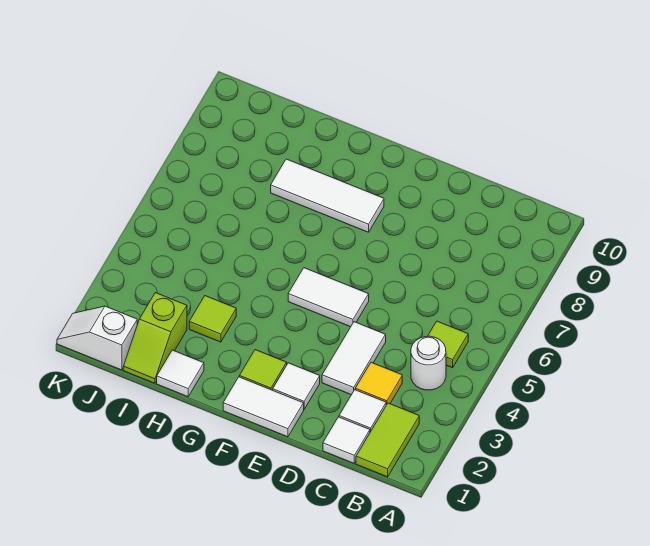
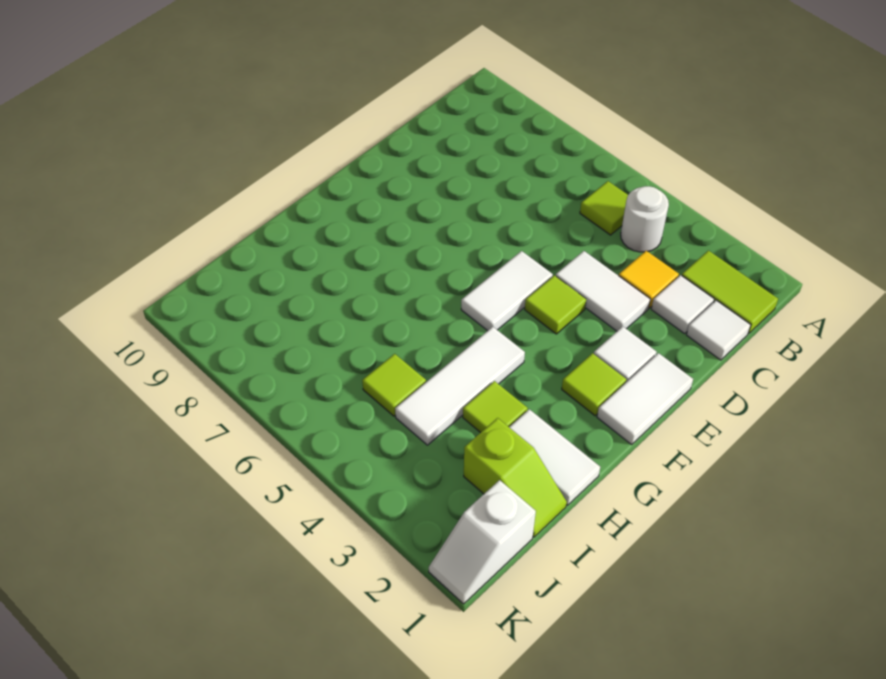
none -> lime 1x1 tile [525,275,586,334]
white 1x3 tile [271,159,384,232] -> white 1x3 tile moved to [395,327,525,445]
white 1x1 tile [157,350,204,397] -> white 1x2 tile [509,409,600,505]
none -> lime 1x1 tile [362,354,426,416]

